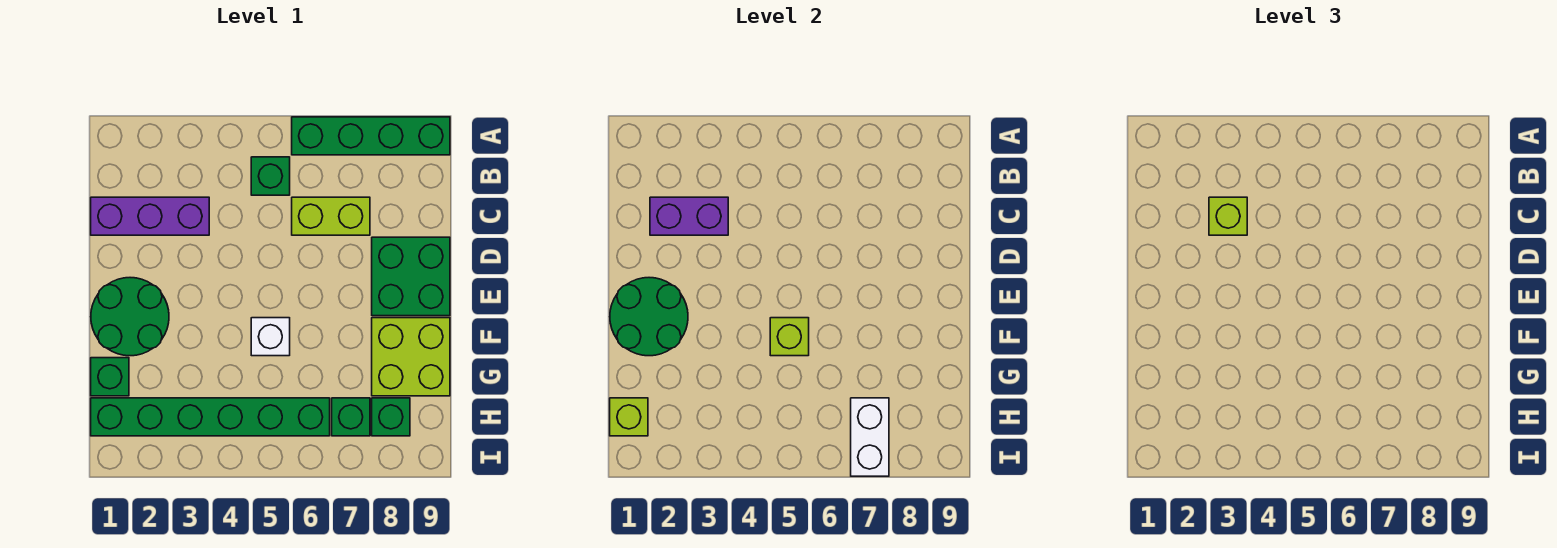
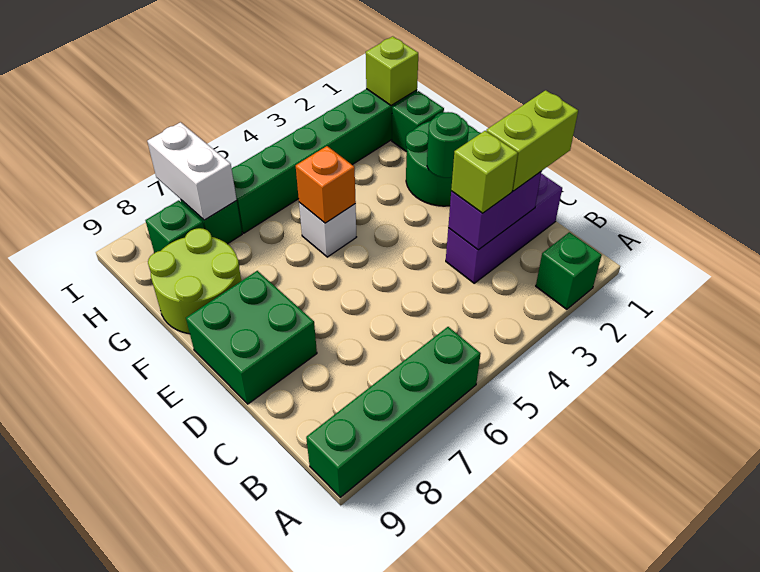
green 1x1 brick [251,157,290,195] -> green 1x1 brick moved to [536,232,602,309]
lime 1x2 brick [292,197,370,235] -> lime 1x2 brick moved to [486,90,578,191]
green 2x2 round brick [610,278,688,356] -> green 1x1 round brick [427,112,469,178]
lime 1x1 brick [770,318,809,356] -> orange 1x1 brick [296,146,356,223]
lime 2x2 brick [372,318,450,396] -> lime 2x2 round brick [148,228,241,334]

